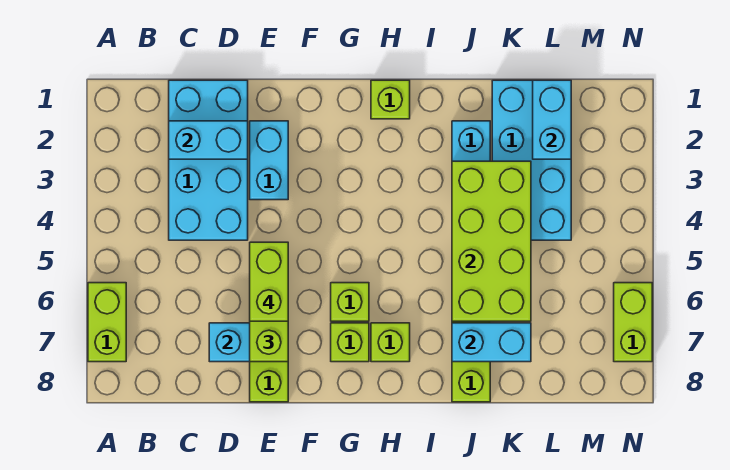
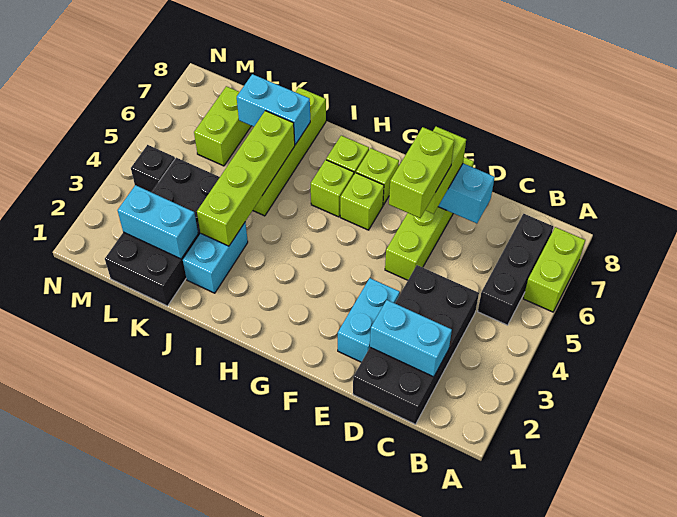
none -> black 1x3 brick [478,214,553,325]
cyan 2x4 brick [169,80,248,240] -> black 2x4 brick [353,265,479,424]
lime 1x1 brick [371,80,410,119] -> lime 1x1 brick moved to [311,160,354,217]
lime 2x4 brick [452,161,531,321] -> lime 1x4 brick [197,111,295,246]
cyan 2x4 brick [492,80,571,240] -> black 2x4 brick [105,158,220,306]
cyan 1x2 brick [533,80,571,159] -> cyan 1x2 brick turned to [118,185,198,259]
none -> black 1x1 brick [131,145,175,192]
lime 1x2 brick [614,283,652,362] -> lime 1x2 brick moved to [194,86,251,166]

